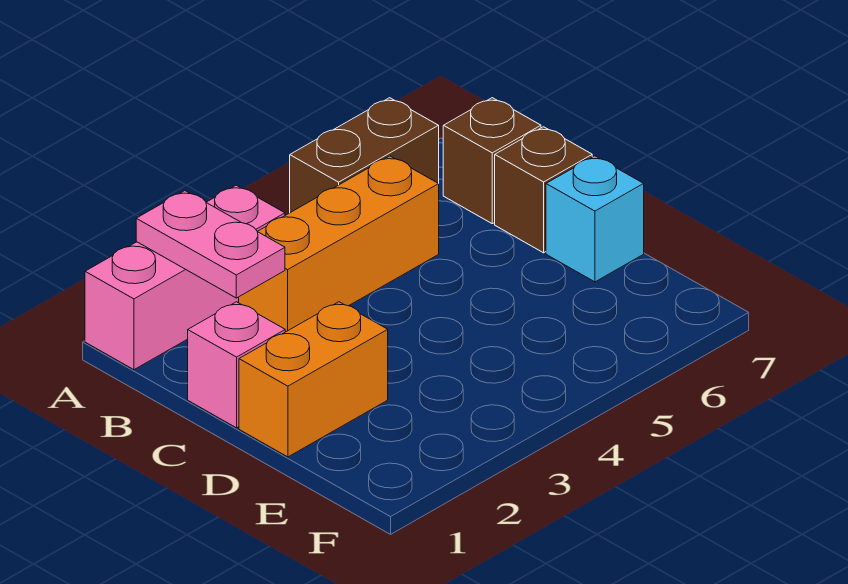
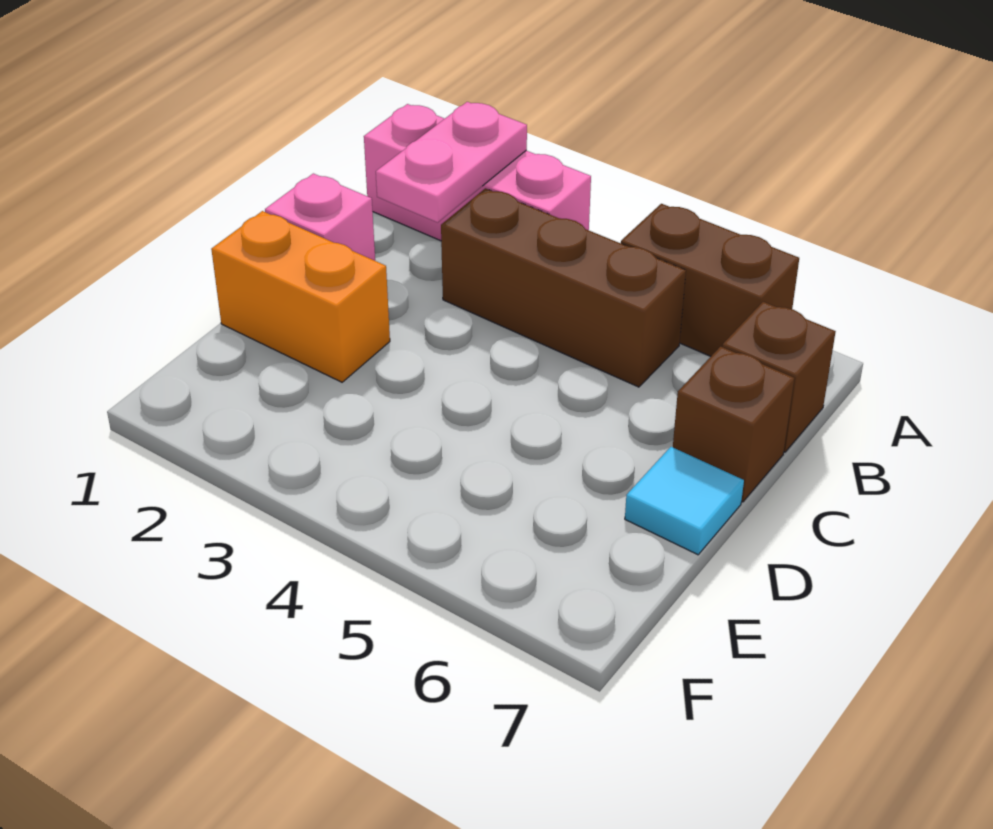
orange 1x3 brick [239,156,439,332] -> brown 1x3 brick [441,188,686,387]
cyan 1x1 brick [546,156,644,282] -> cyan 1x1 tile [625,447,744,555]

